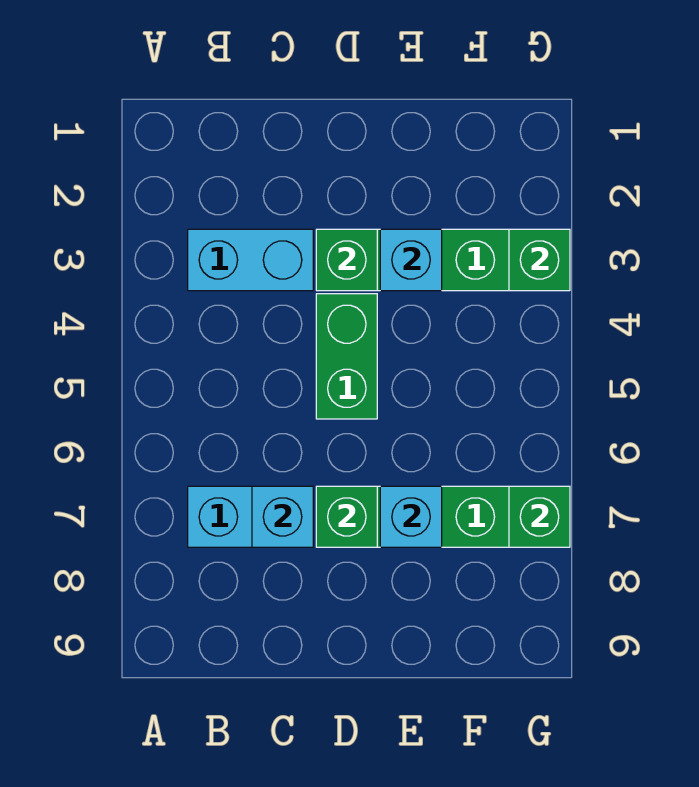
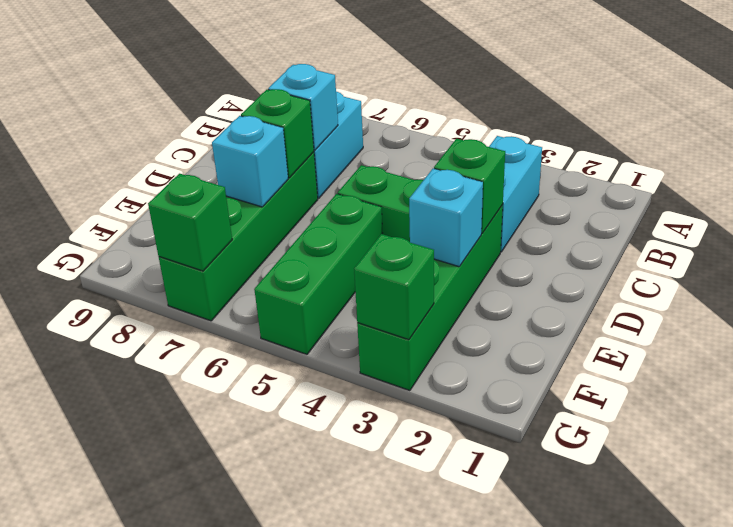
none -> green 1x3 brick [254,194,383,354]

